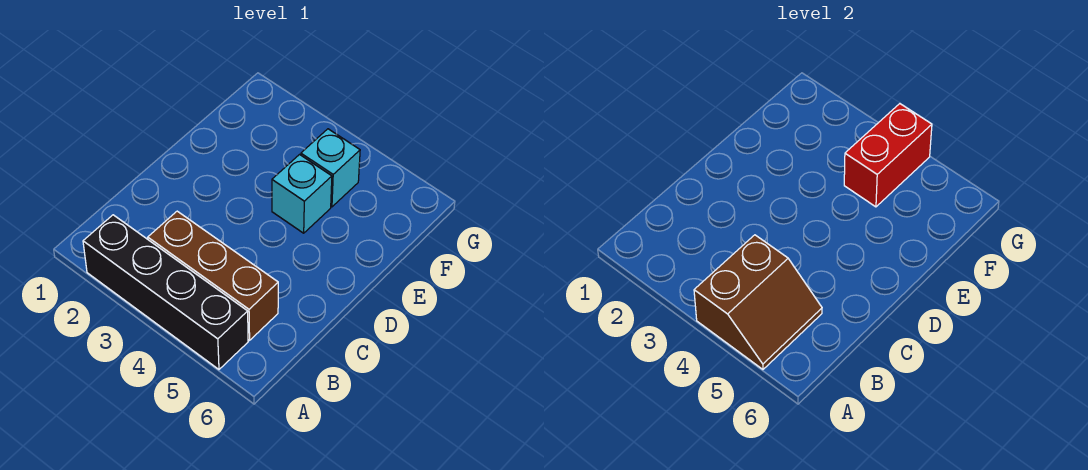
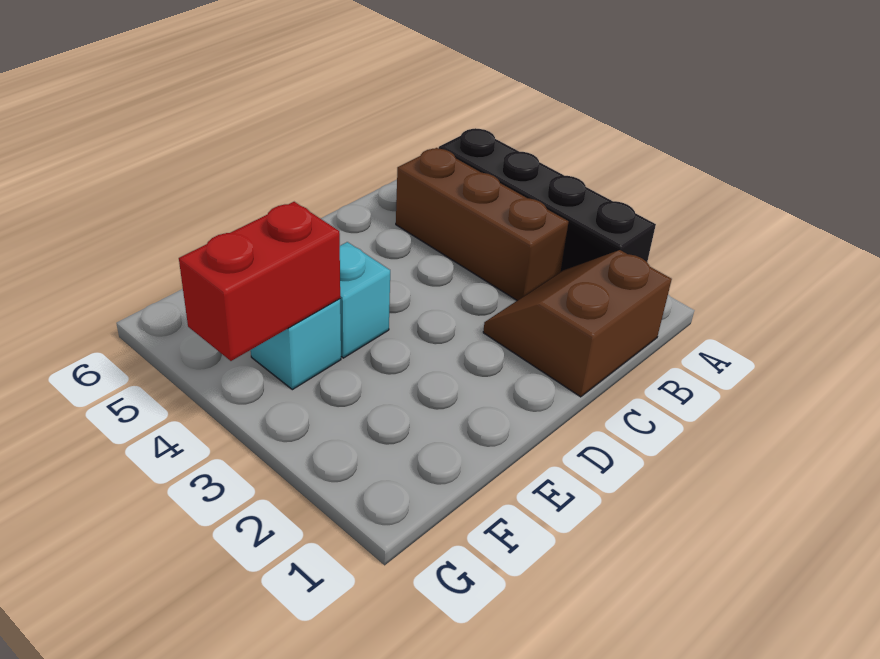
brown 2x2 slope [694,235,822,369] -> brown 2x2 slope moved to [483,250,672,397]

